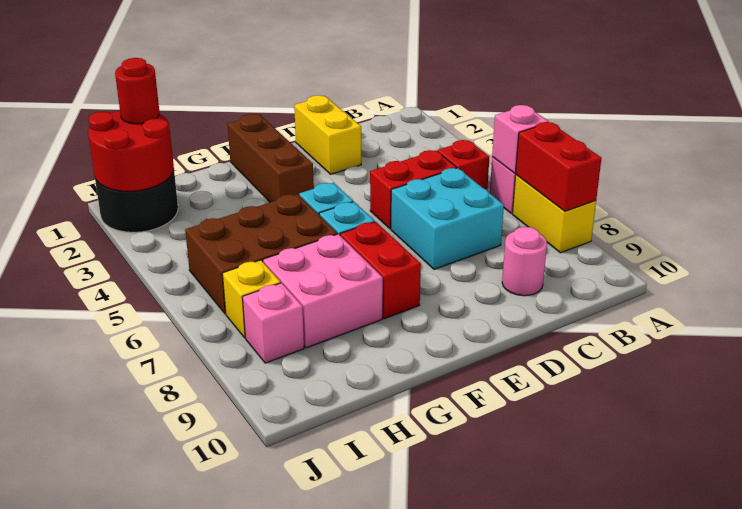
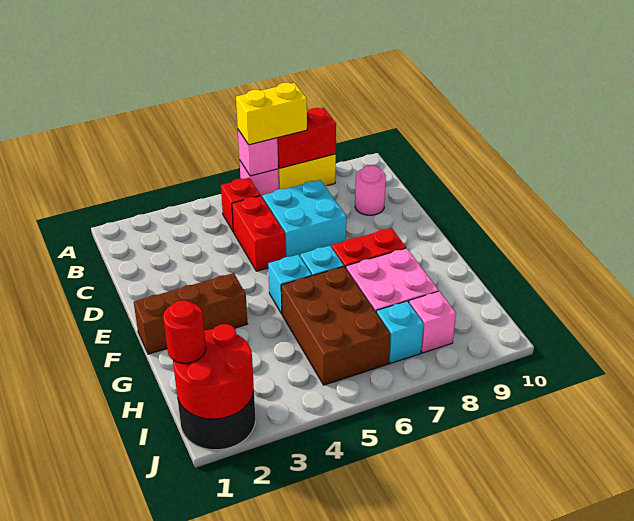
yellow 1x2 brick [294,95,361,174] -> yellow 1x2 brick moved to [236,83,307,145]
yellow 1x1 brick [222,260,281,338] -> cyan 1x1 brick [376,301,423,364]

